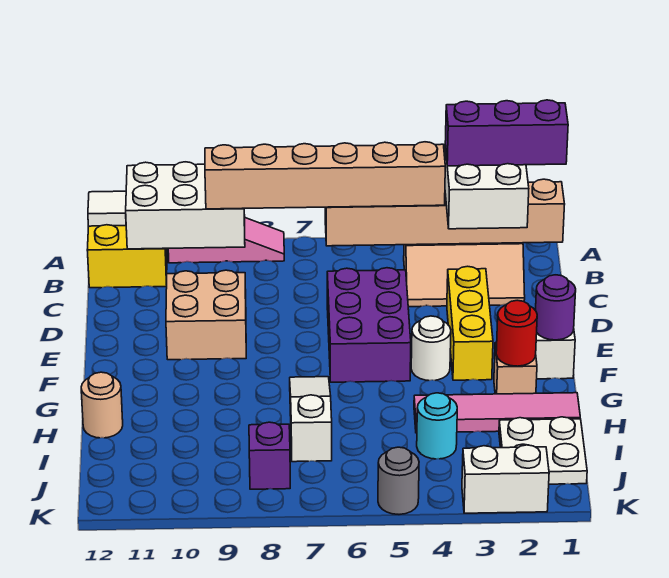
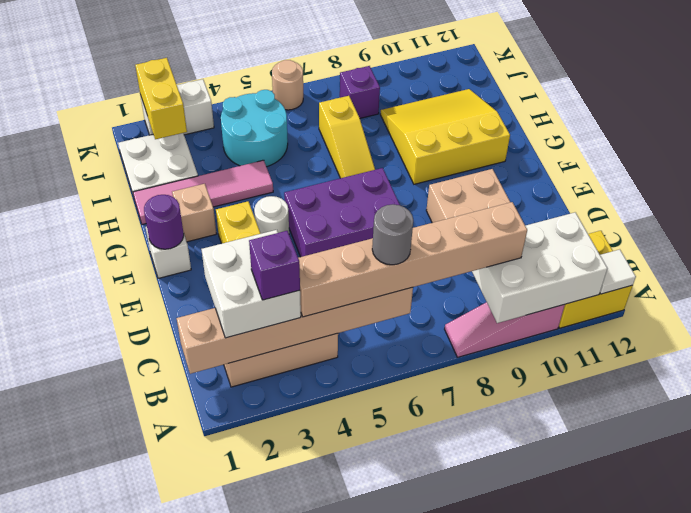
purple 1x3 brick [445,100,568,166] -> purple 1x1 brick [249,231,300,300]
purple 2x3 brick [327,268,411,382] -> purple 2x3 brick turned to [284,168,400,257]
red 1x1 round brick [496,300,537,366] -> none
white 1x3 slope [290,377,332,462] -> yellow 1x3 slope [319,96,375,178]
none -> yellow 3x3 slope [380,89,510,184]
tan 1x1 round brick [81,372,123,438] -> tan 1x1 round brick moved to [272,60,303,110]
cyan 1x1 round brick [417,393,457,459] -> cyan 2x2 round brick [221,90,288,167]
none -> yellow 1x2 brick [135,58,187,139]
grey 1x1 round brick [378,447,419,514] -> grey 1x1 round brick moved to [372,204,413,265]

